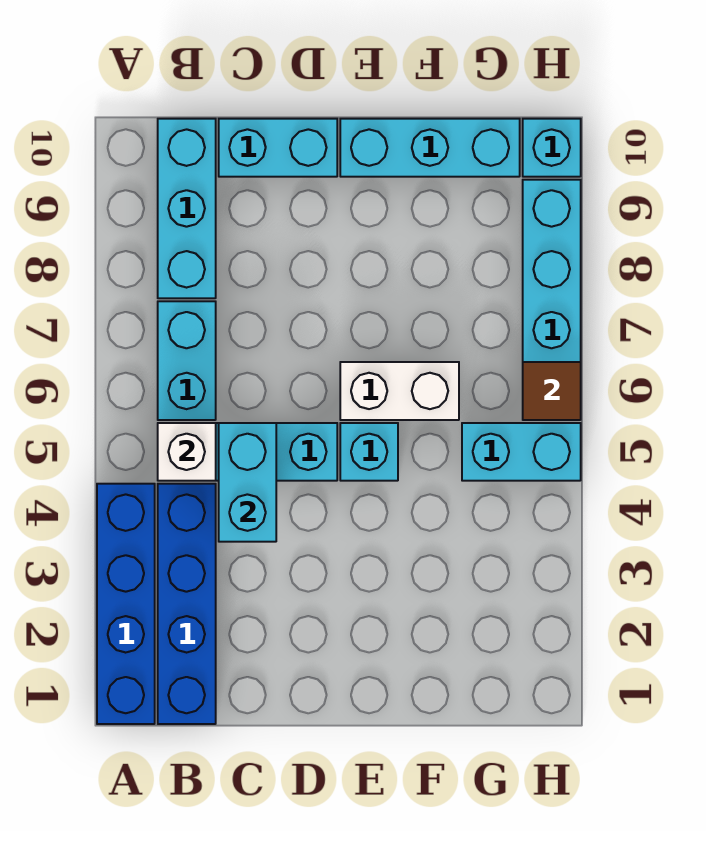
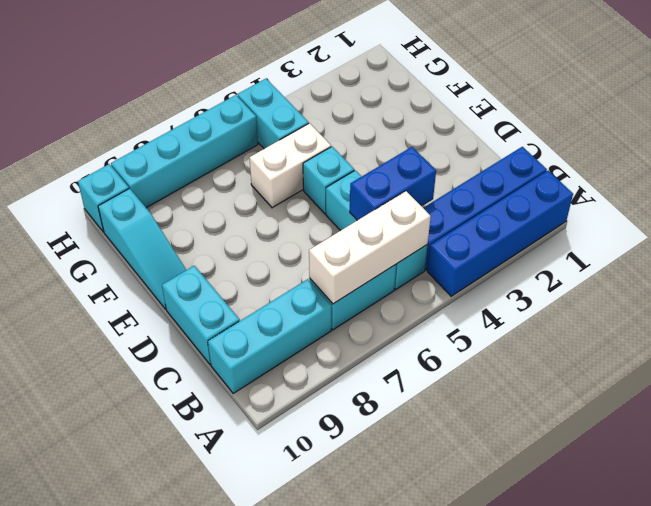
white 1x1 brick [158,423,216,481] -> white 1x3 brick [309,191,431,304]
cyan 1x2 brick [219,423,276,542] -> blue 1x2 brick [350,147,436,220]
white 1x2 brick [340,362,459,420] -> white 1x2 brick turned to [250,123,331,208]
cyan 1x3 brick [340,119,520,177] -> cyan 1x3 slope [98,188,186,309]
brown 1x1 tile [523,362,581,420] -> none

